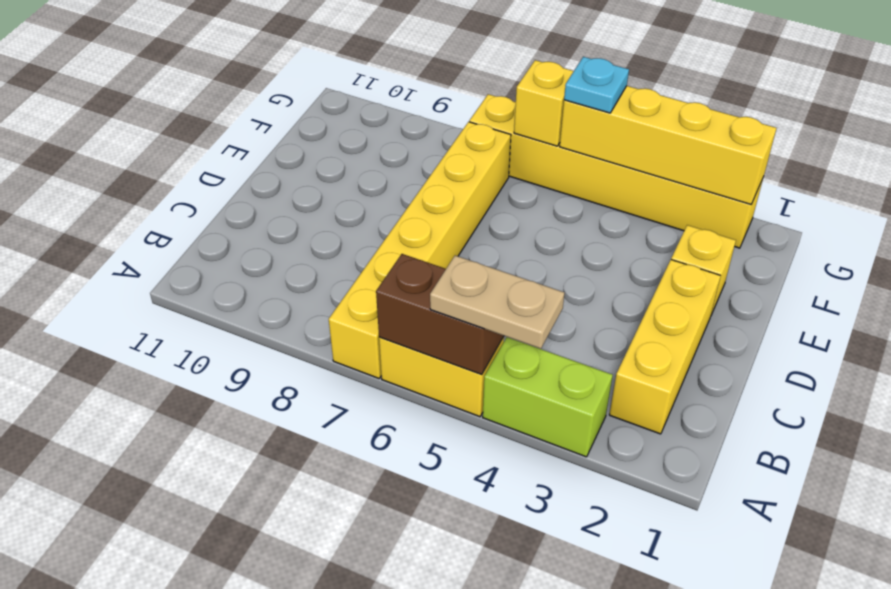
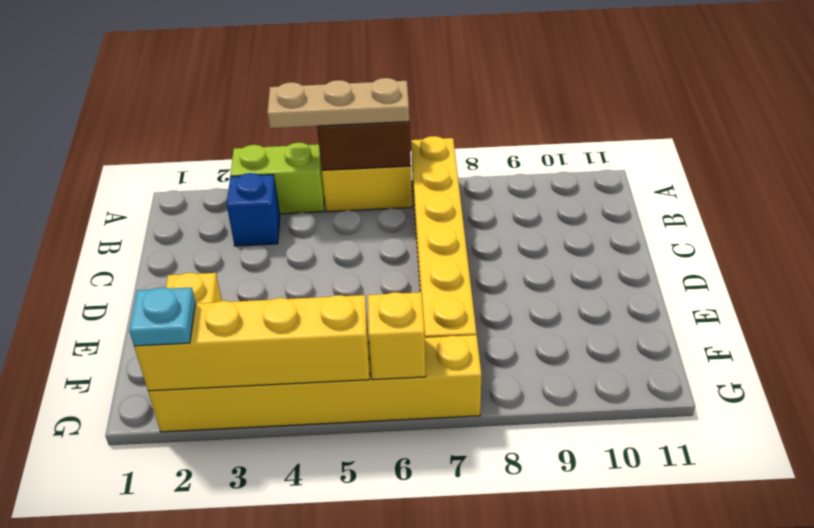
tan 1x2 plate [430,256,564,349] -> tan 1x3 plate [267,78,409,128]
yellow 1x3 brick [609,260,721,434] -> none
none -> blue 1x1 brick [227,173,280,246]
cyan 1x1 plate [564,57,629,113] -> cyan 1x1 plate moved to [129,287,196,346]

